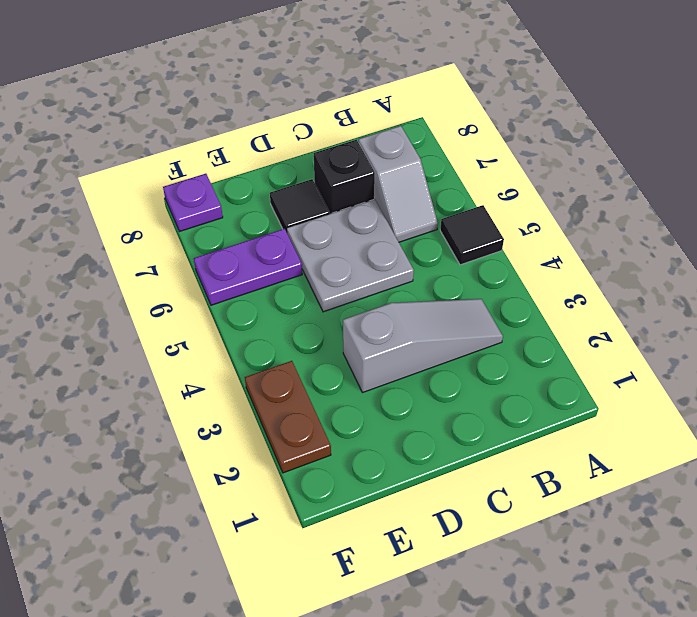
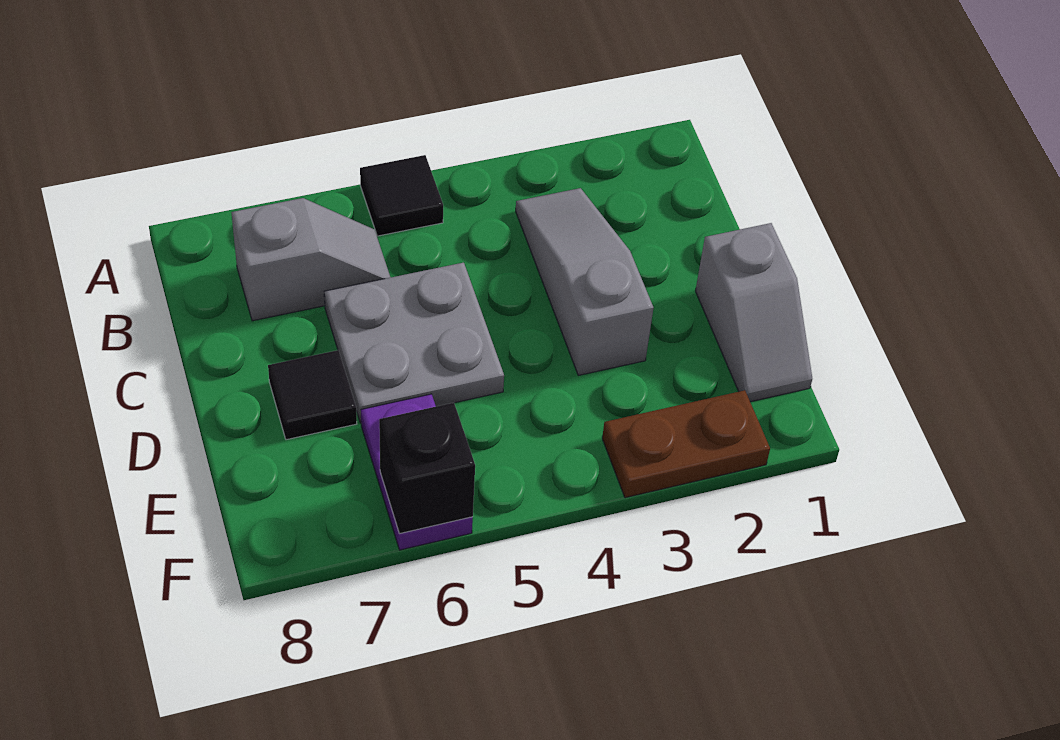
black 1x1 brick [314,140,375,214] -> black 1x1 brick moved to [379,403,475,534]
none -> grey 1x2 slope [695,223,812,402]
purple 1x1 plate [163,174,223,232] -> none

